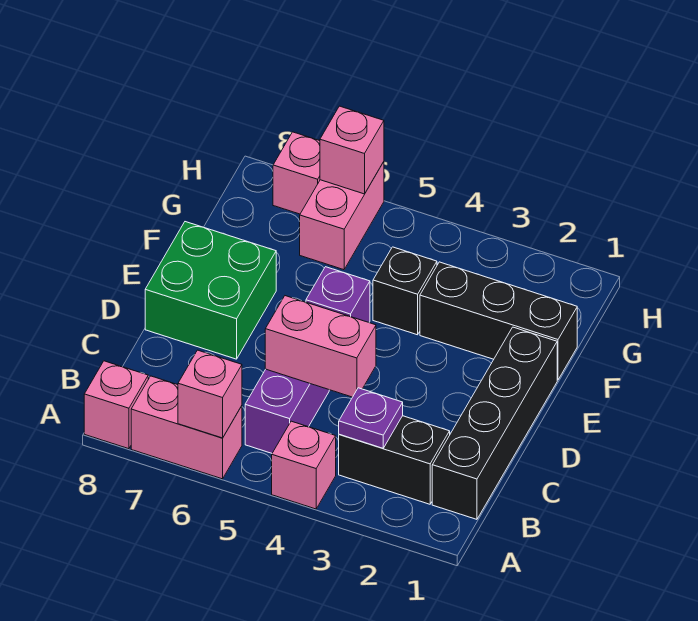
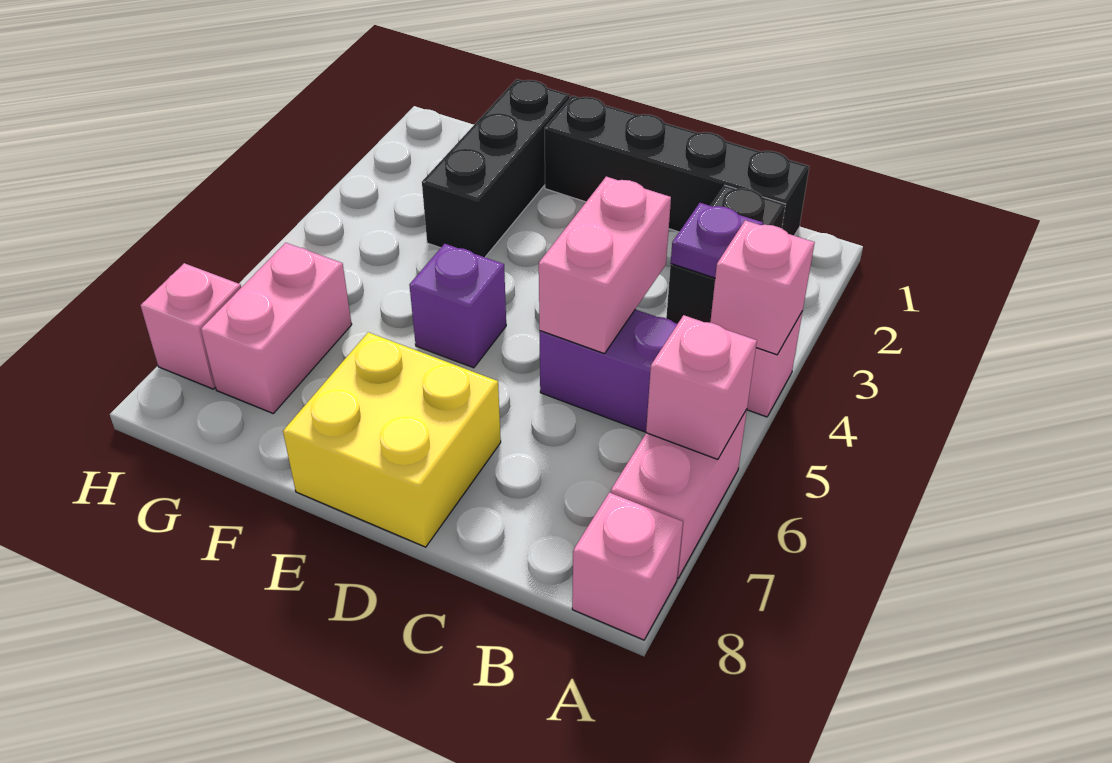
green 2x2 brick [145,222,276,359] -> yellow 2x2 brick [283,332,501,547]
black 1x1 brick [373,247,437,335] -> none
pink 1x2 brick [300,162,384,270] -> pink 1x2 brick turned to [201,243,352,413]
pink 1x1 brick [320,106,384,194] -> pink 1x1 brick moved to [710,220,815,355]

